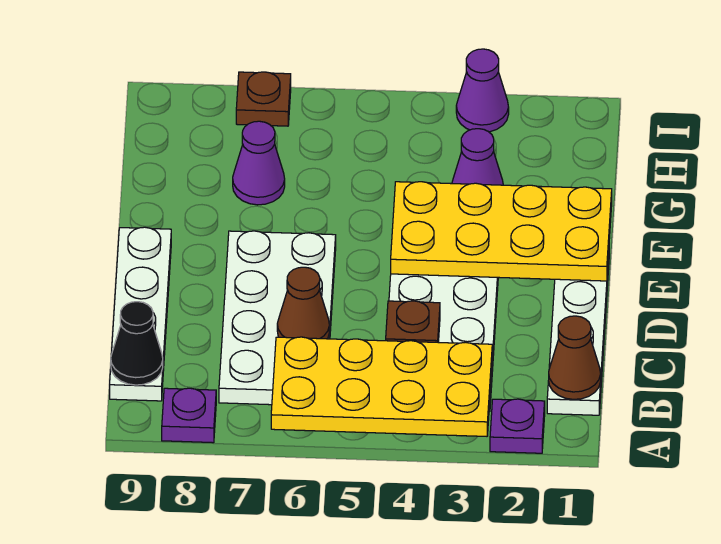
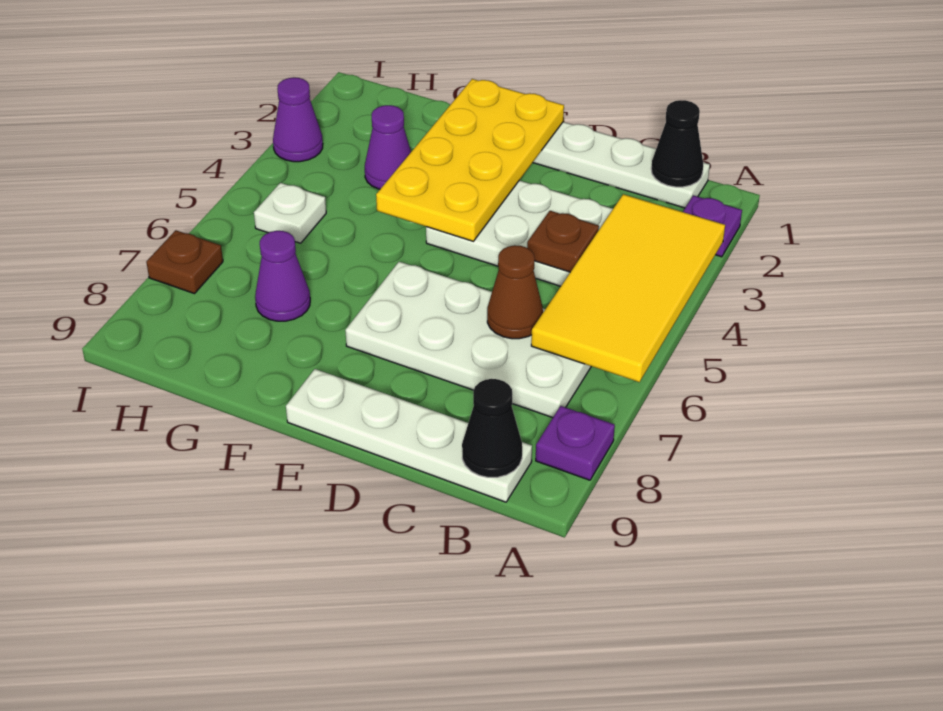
yellow 2x4 plate [271,337,492,436] -> yellow 2x4 tile [531,194,725,382]
brown 1x1 cone [549,316,601,399] -> black 1x1 cone [651,100,703,187]
none -> white 1x1 plate [254,183,326,243]

